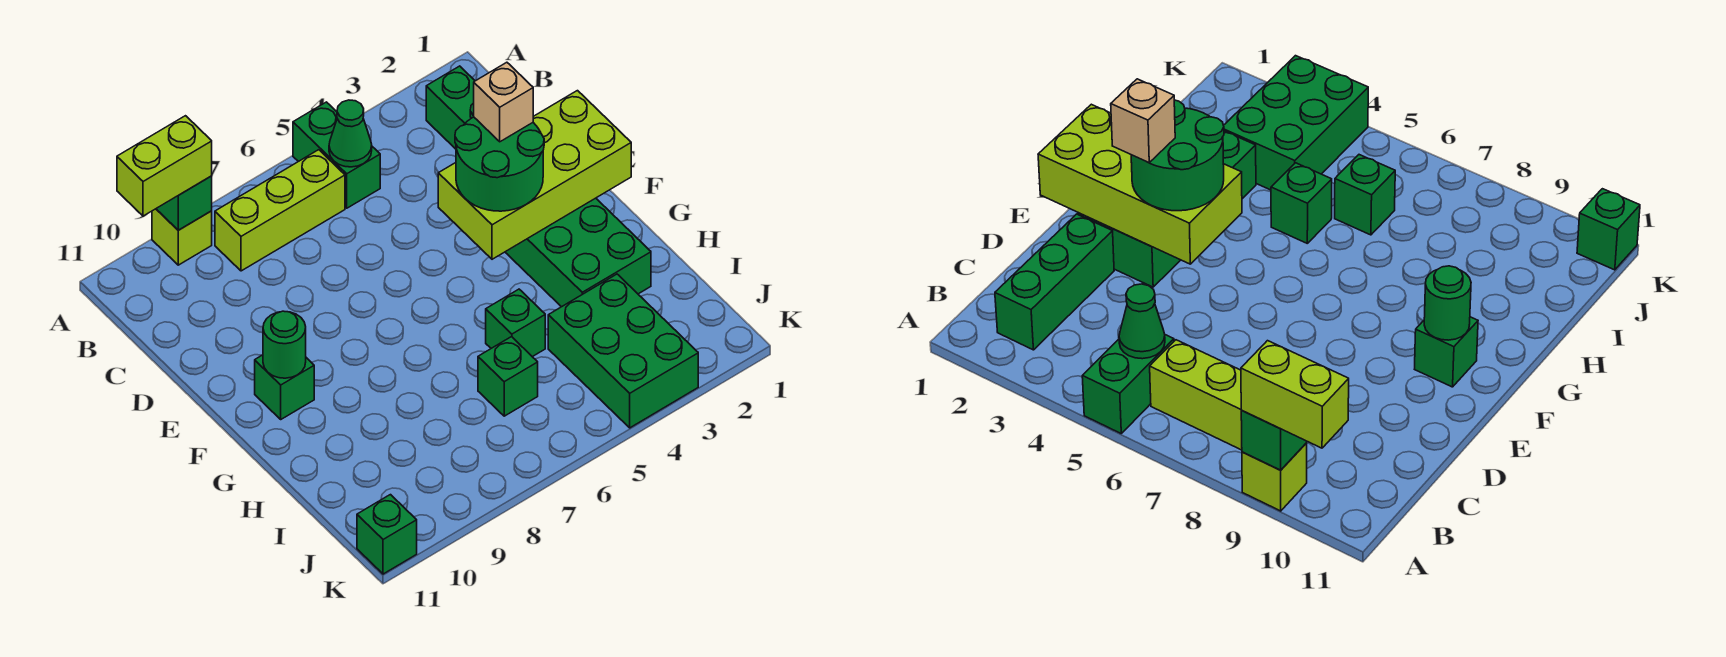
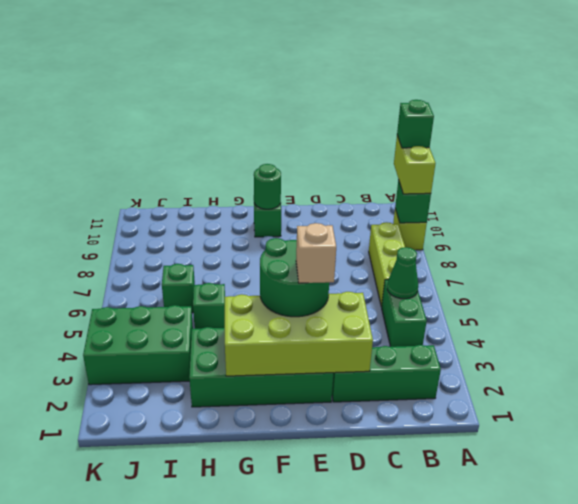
green 1x2 brick [293,102,380,208] -> green 1x2 brick turned to [382,280,427,347]
lime 2x4 brick [438,91,631,259] -> lime 2x4 brick turned to [225,292,373,376]
green 1x1 brick [357,495,417,574] -> green 1x1 brick moved to [397,100,434,148]

